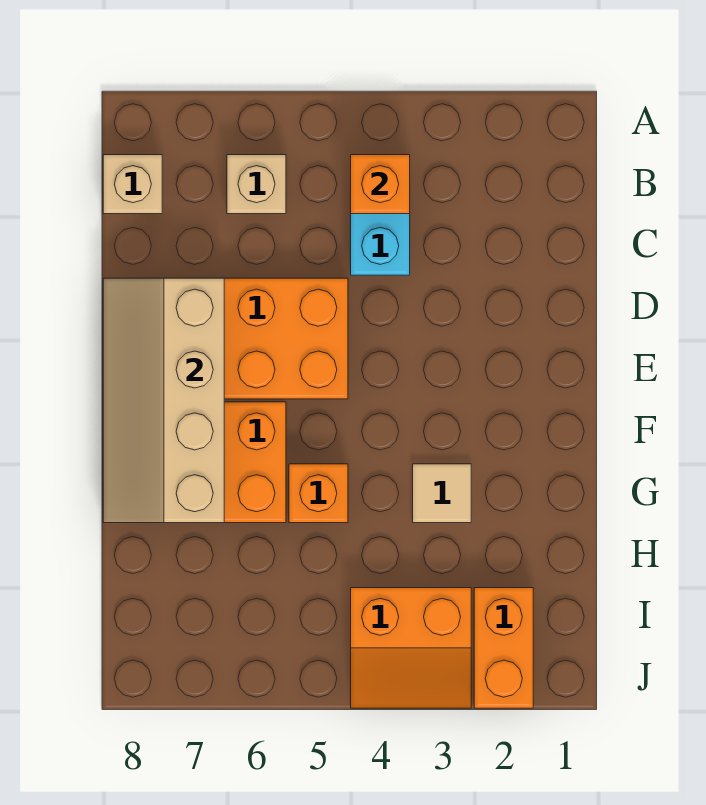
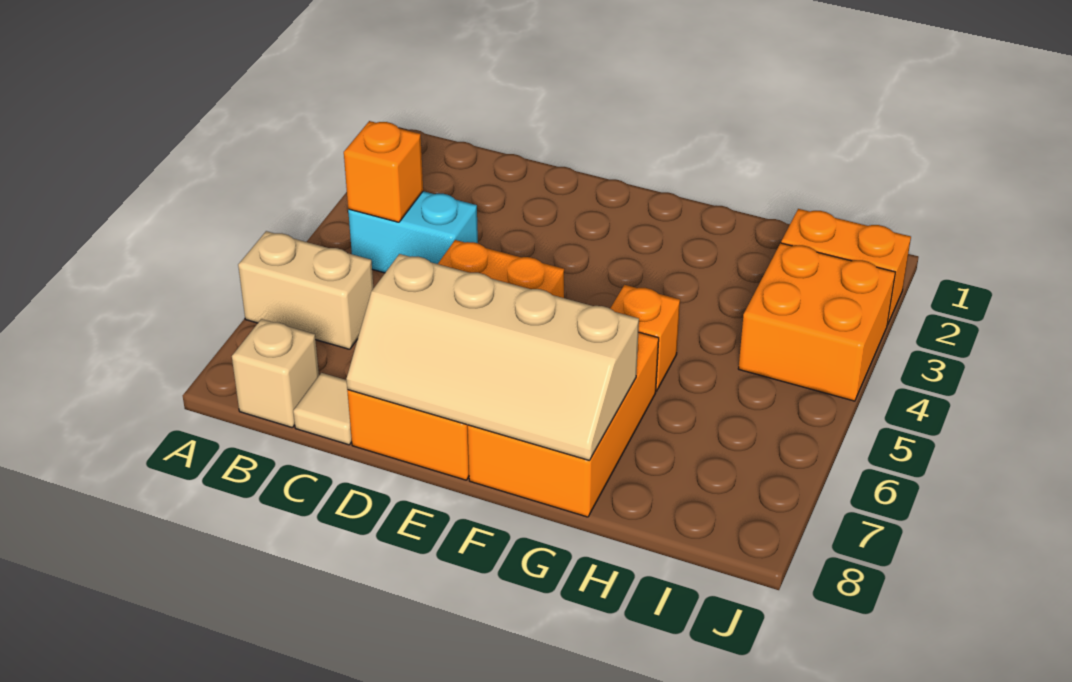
tan 1x1 brick [227,155,286,214] -> tan 1x2 brick [238,231,373,349]
tan 1x1 tile [413,464,471,523] -> tan 1x1 tile moved to [293,373,352,445]
orange 2x2 slope [351,588,471,708] -> orange 2x2 brick [738,243,895,401]

